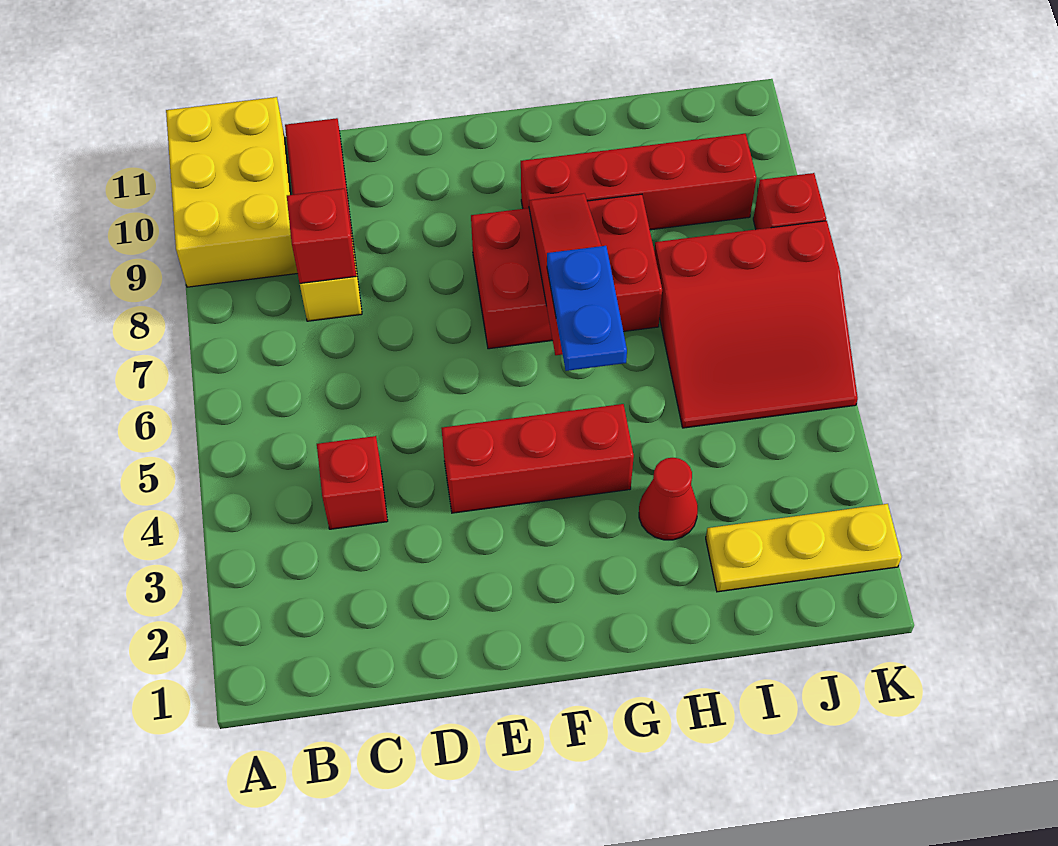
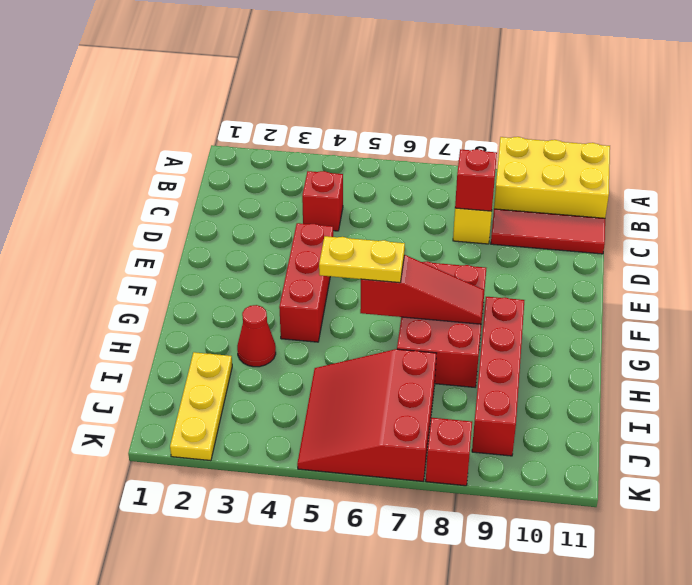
blue 1x2 plate [547,246,627,371] -> yellow 1x2 plate [319,236,405,283]

